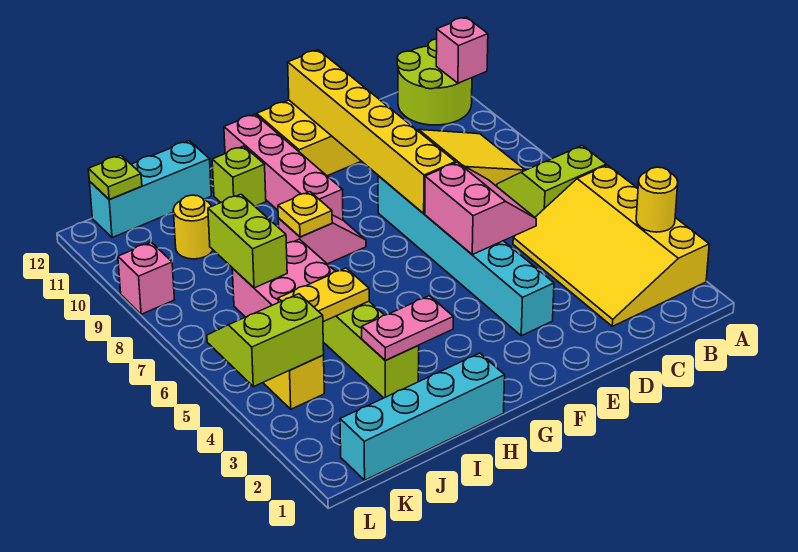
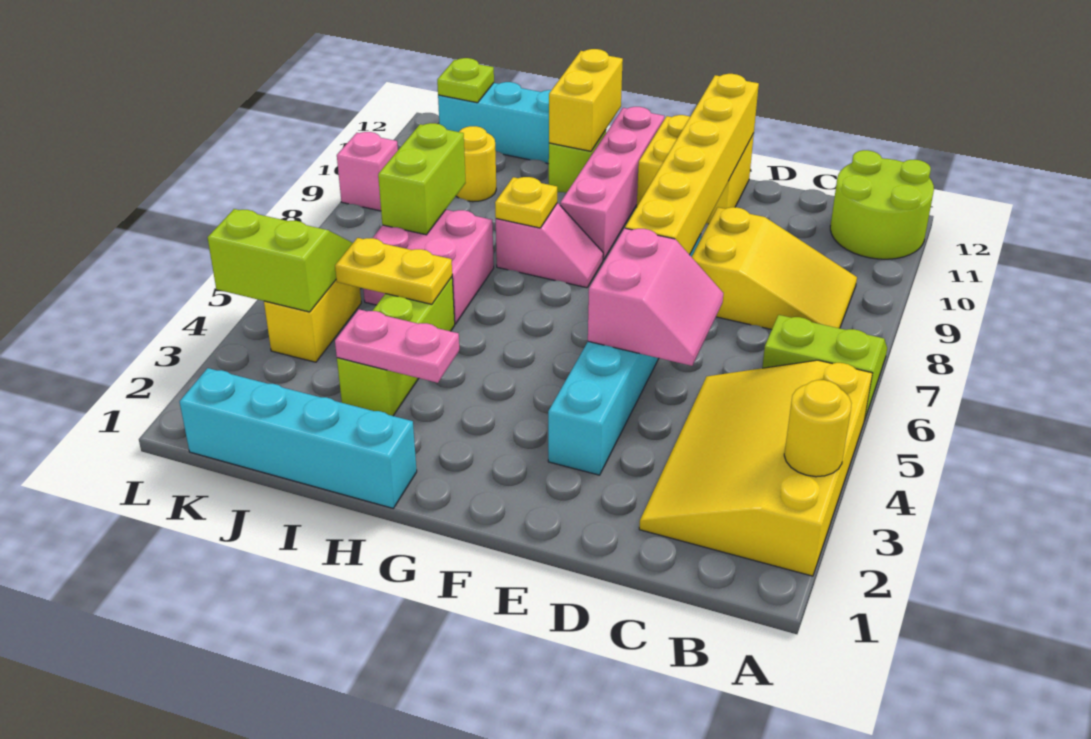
pink 1x1 brick [436,17,488,83] -> none
none -> yellow 1x2 brick [549,49,623,151]

